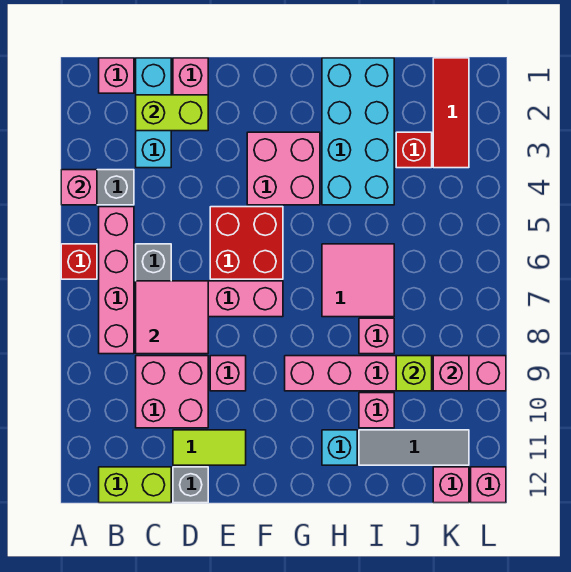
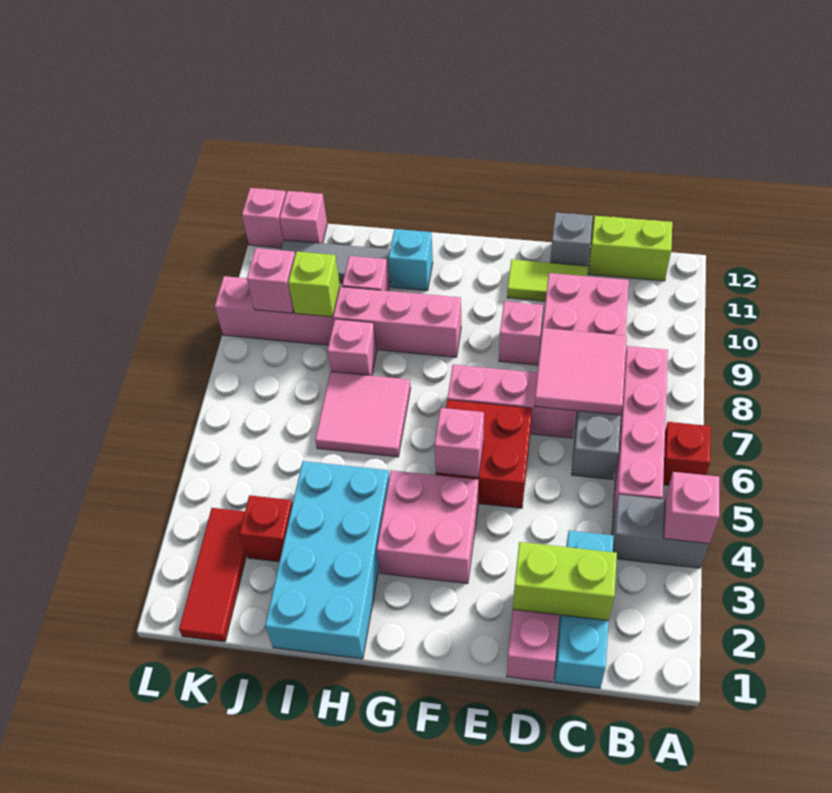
pink 1x1 brick [99,58,134,93] -> pink 1x1 brick moved to [434,408,484,478]

